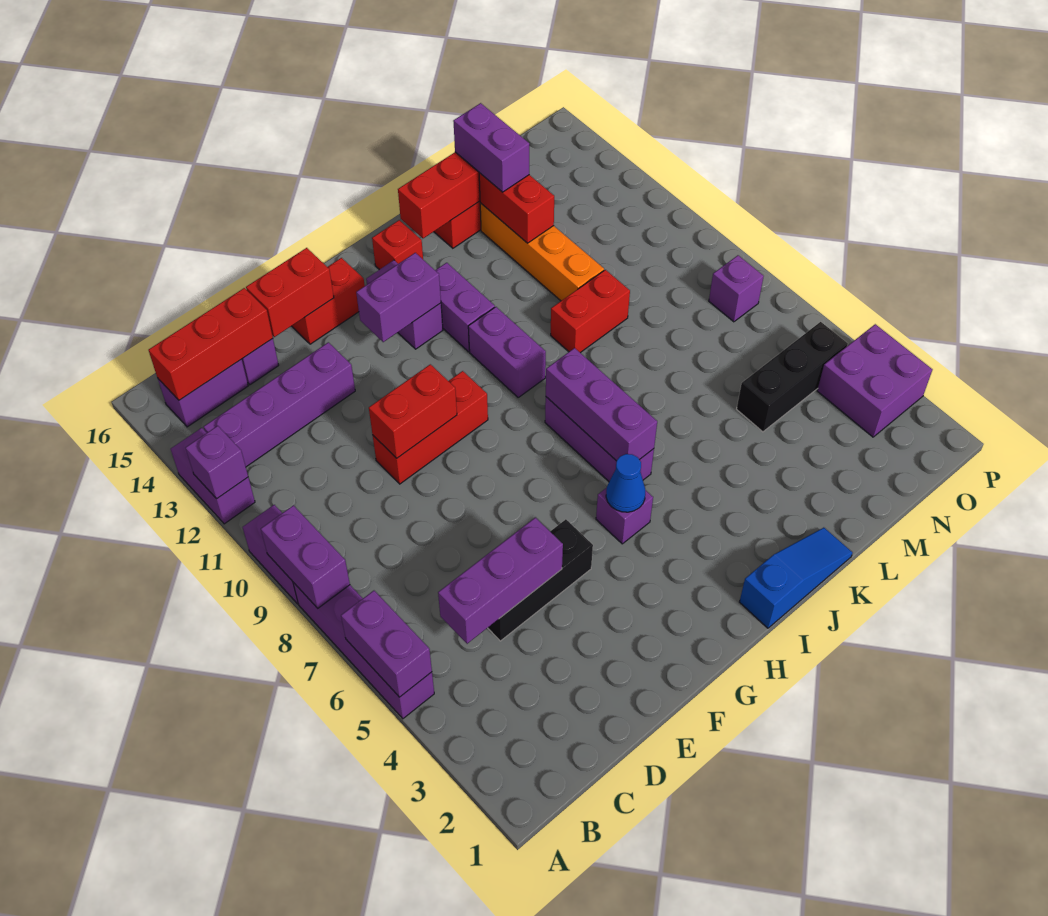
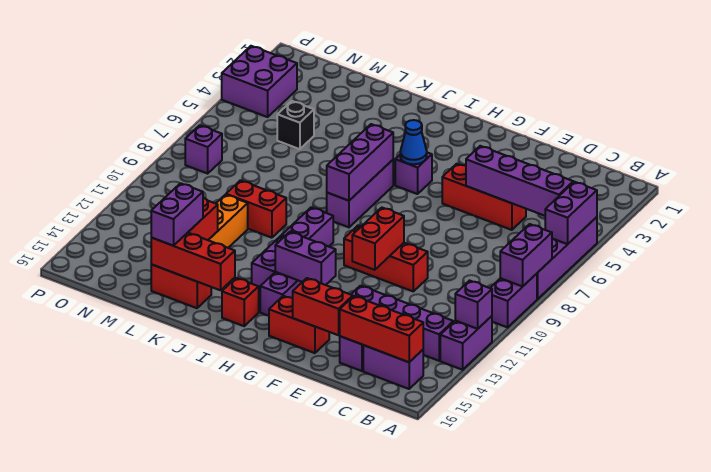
purple 1x3 brick [438,518,563,644] -> purple 1x4 brick [466,146,573,216]
black 1x3 brick [488,519,593,641] -> red 1x3 brick [442,164,526,230]
red 1x2 brick [369,364,457,458] -> red 1x2 brick turned to [352,208,404,270]
blue 1x3 slope [740,528,853,628] -> none
black 1x3 brick [737,322,848,432] -> black 1x1 brick [277,101,314,149]

